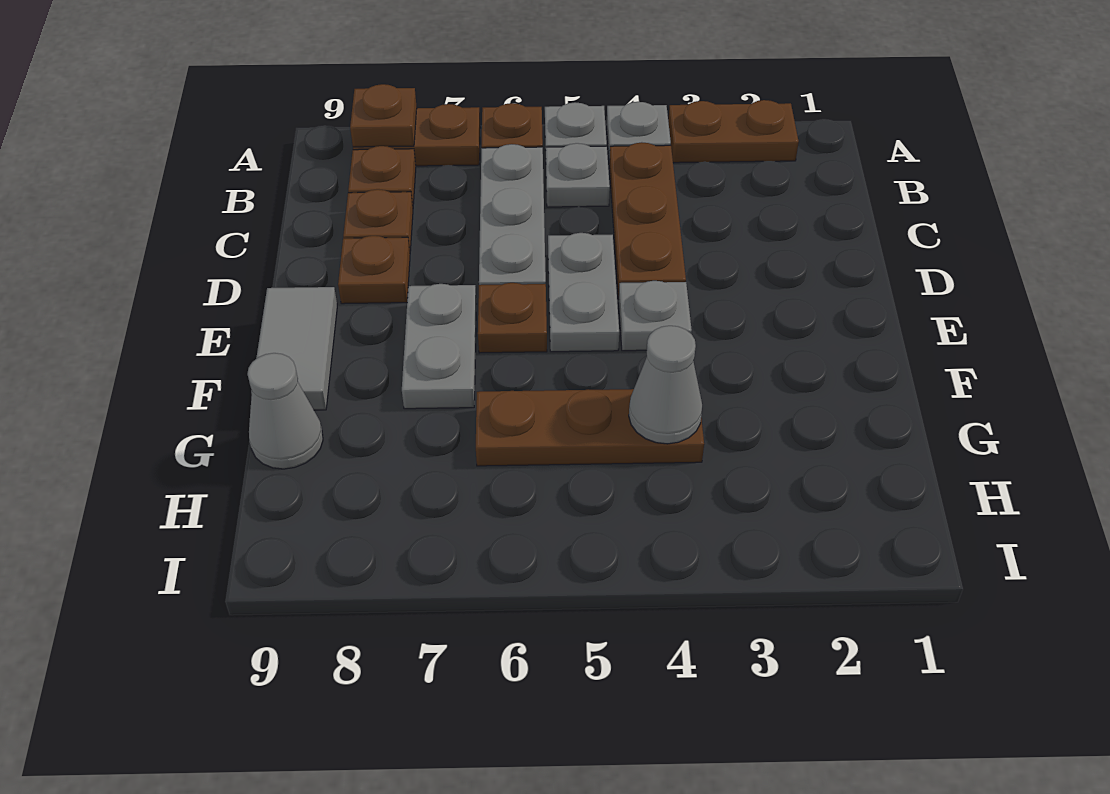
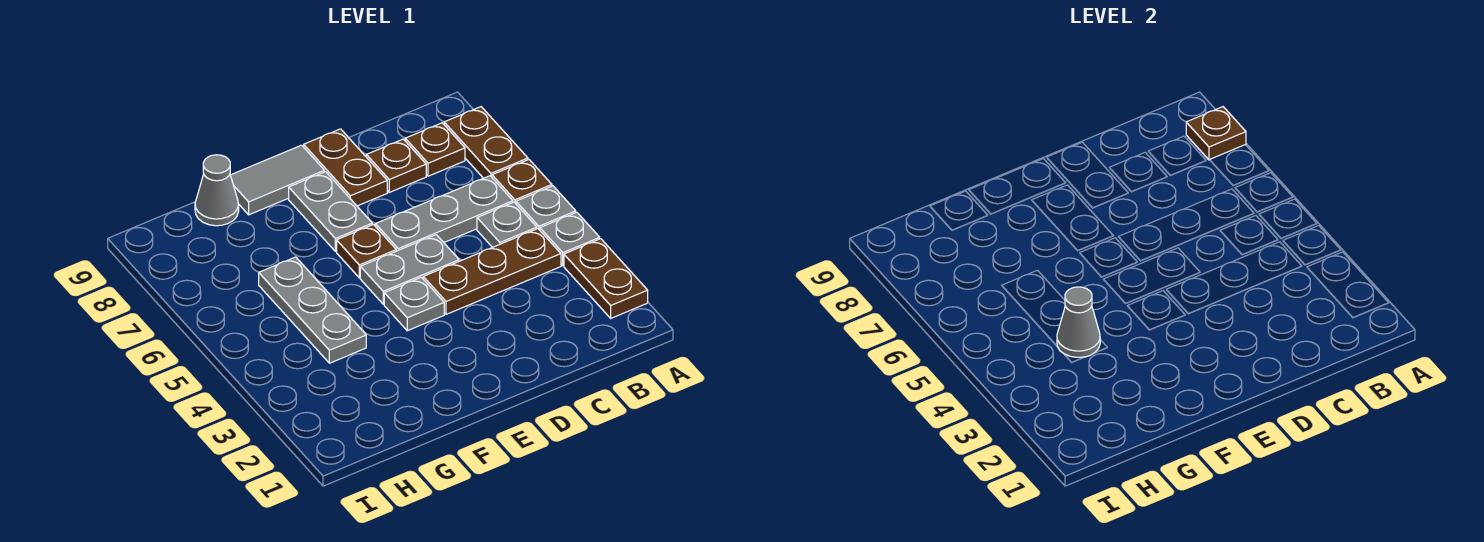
brown 1x1 plate [338,236,410,304] -> brown 1x2 plate [304,129,387,206]
grey 1x2 plate [402,284,476,409] -> grey 1x2 plate turned to [289,172,372,251]
brown 1x3 plate [476,389,704,466] -> grey 1x3 plate [259,257,366,363]

